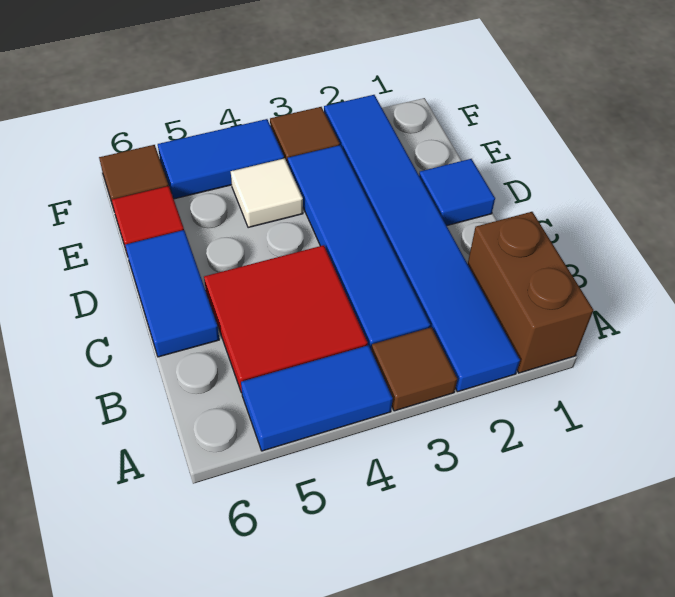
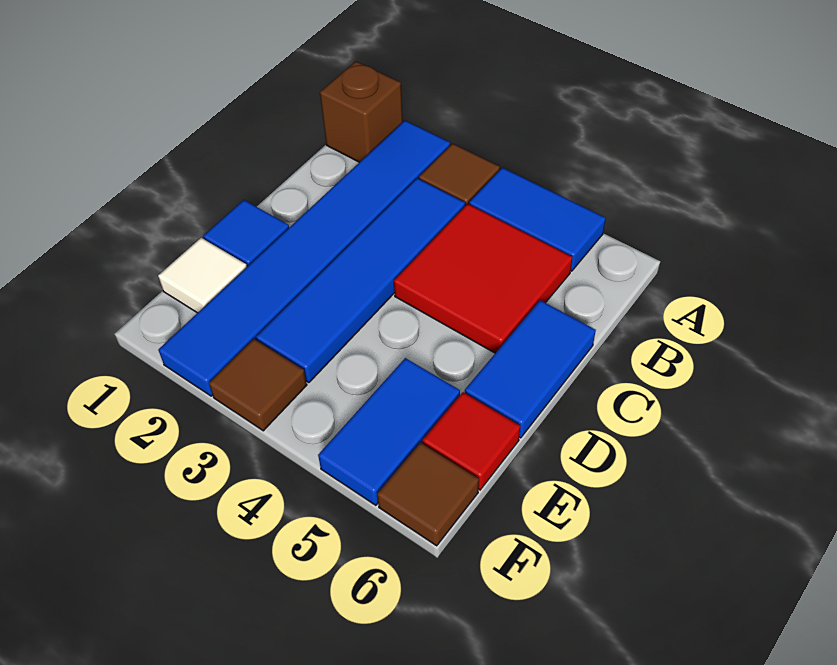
brown 1x2 brick [468,212,593,373] -> brown 1x1 brick [320,61,403,162]
white 1x1 tile [231,158,303,228] -> white 1x1 tile moved to [158,238,247,313]
blue 1x2 tile [158,119,284,199] -> blue 1x2 tile turned to [318,358,460,505]

